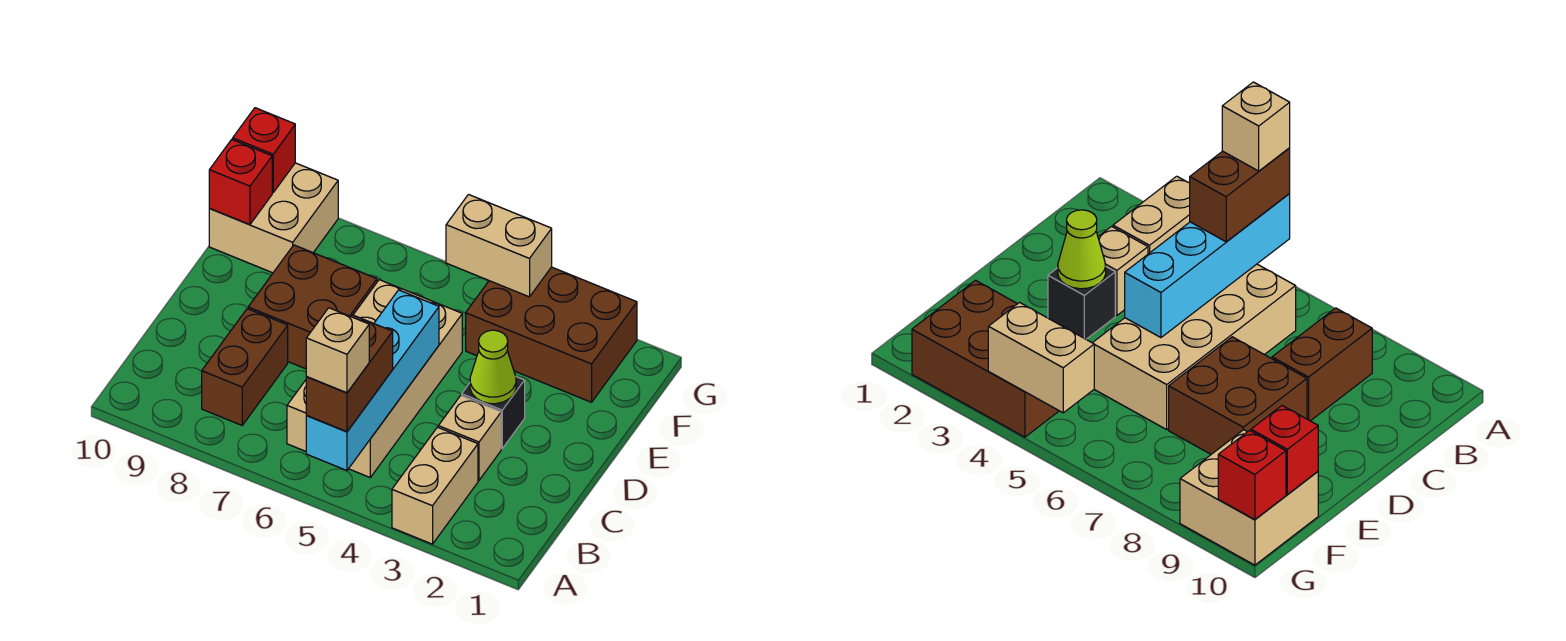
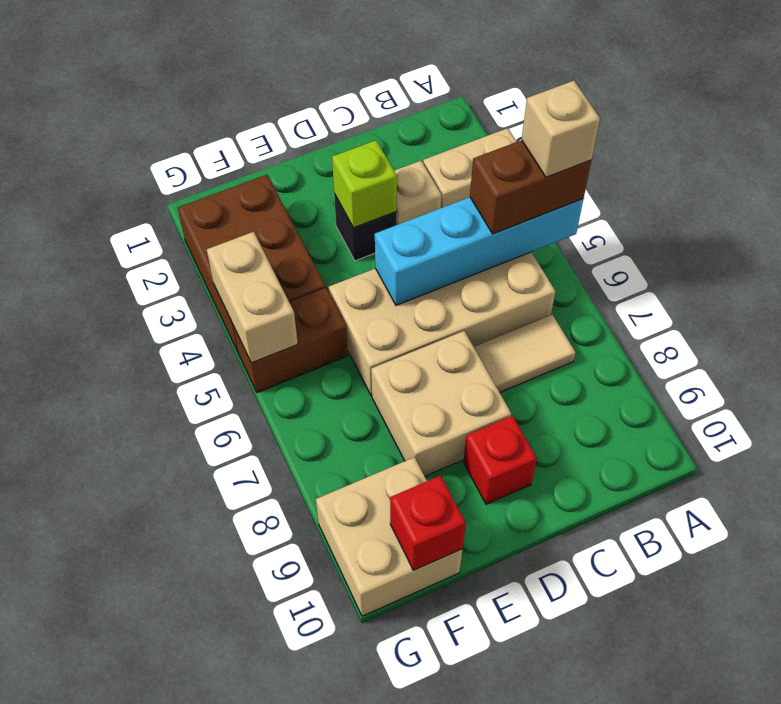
none -> tan 1x2 tile [474,315,576,392]
brown 1x2 brick [202,309,288,425] -> brown 1x2 brick moved to [233,288,348,392]
lime 1x1 cone [470,330,516,404] -> lime 1x1 brick [332,140,397,228]
brown 2x2 brick [248,245,377,369] -> tan 2x2 brick [371,331,511,476]
red 1x1 brick [233,108,295,193] -> red 1x1 brick moved to [463,416,537,504]

